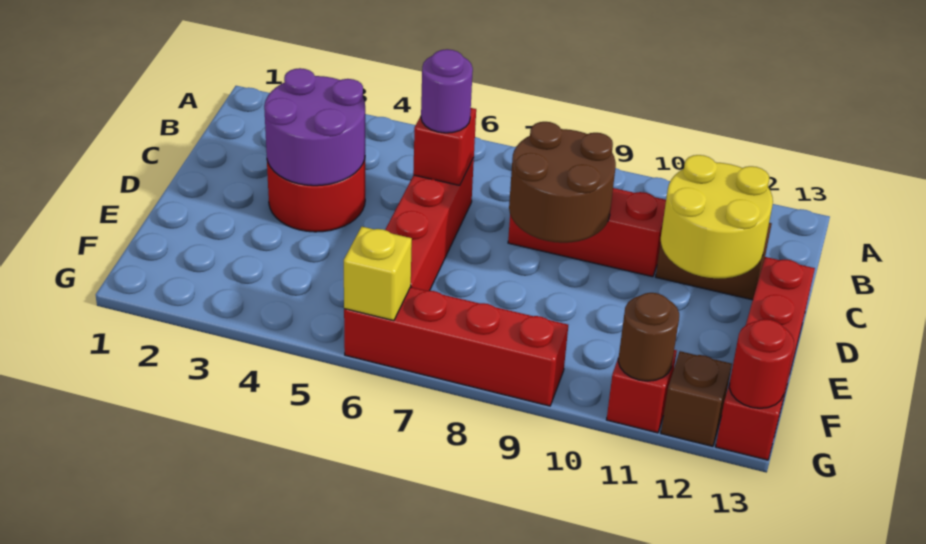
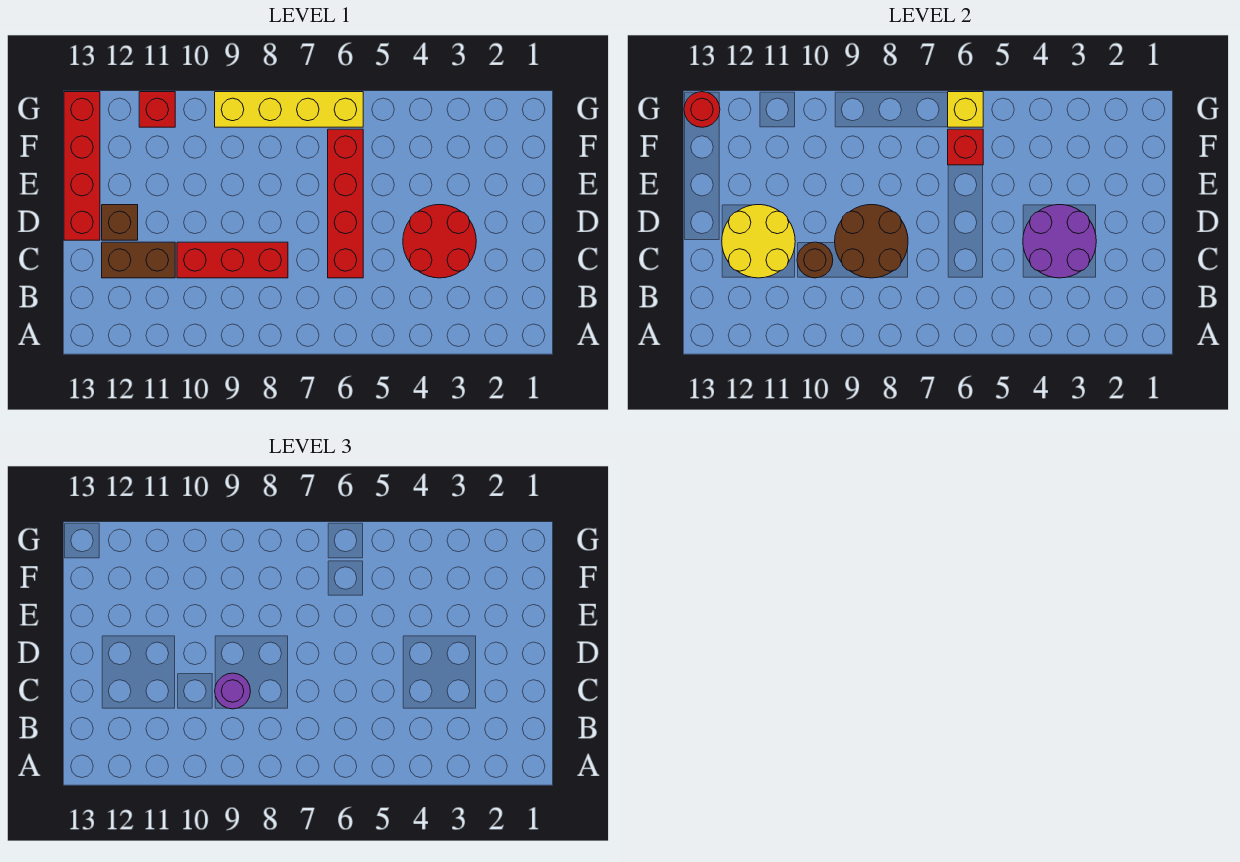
red 1x1 brick [413,108,476,185] -> red 1x1 brick moved to [948,129,983,165]
purple 1x1 round brick [421,49,473,133] -> purple 1x1 round brick moved to [215,673,250,709]
red 1x4 brick [344,287,568,406] -> yellow 1x4 brick [215,92,363,127]
brown 1x1 round brick [618,293,679,381] -> brown 1x1 round brick moved to [797,242,833,278]
brown 1x1 brick [661,351,732,446] -> brown 1x1 brick moved to [102,205,138,240]

